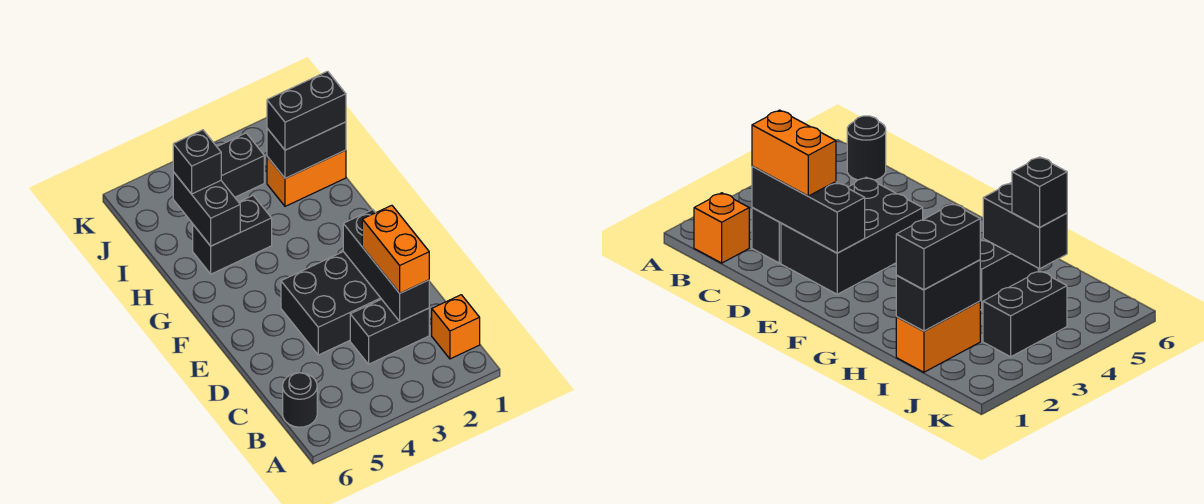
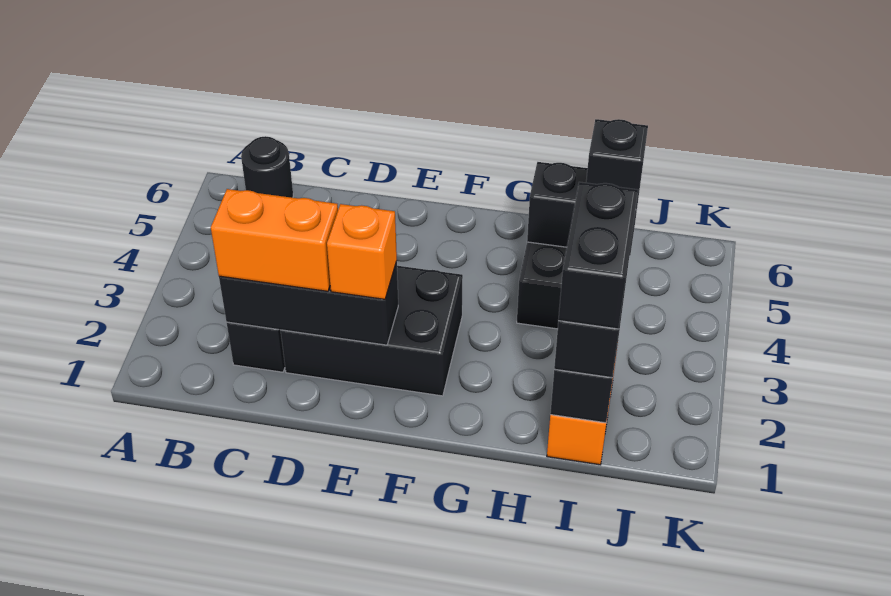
orange 1x1 brick [432,295,480,359] -> orange 1x1 brick moved to [327,204,397,299]
black 2x3 brick [281,252,381,355] -> black 2x3 brick turned to [280,266,463,396]
black 1x2 brick [217,133,264,197] -> black 1x2 brick moved to [558,182,638,329]

